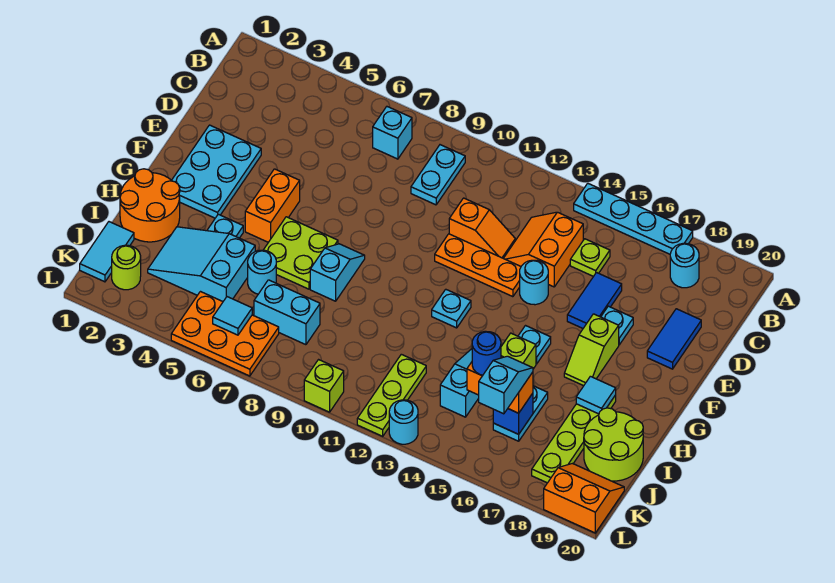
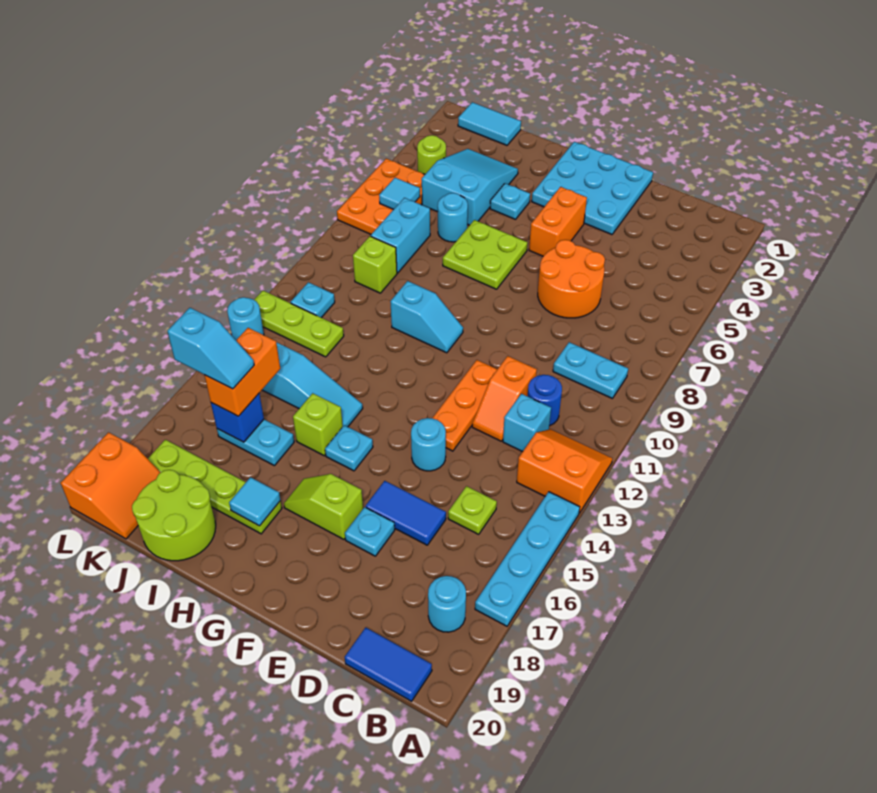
cyan 1x1 brick [373,107,412,159] -> cyan 1x1 brick moved to [503,394,551,452]
orange 2x2 slope [504,212,583,287] -> orange 2x2 slope moved to [517,429,612,513]
blue 1x2 tile [647,309,701,369] -> blue 1x2 tile moved to [345,627,432,701]
cyan 2x3 plate [172,125,261,218] -> cyan 3x3 plate [532,142,653,235]
orange 1x2 brick [245,169,300,242] -> orange 1x2 brick turned to [529,187,587,256]
cyan 1x2 slope [310,244,365,301] -> cyan 1x2 slope moved to [390,281,463,353]
cyan 1x1 plate [432,289,471,328] -> cyan 1x1 plate moved to [291,282,335,318]
orange 2x2 round brick [120,169,180,242] -> orange 2x2 round brick moved to [538,240,605,318]
blue 1x1 round brick [472,331,501,375] -> blue 1x1 round brick moved to [528,375,562,426]
lime 1x1 round brick [112,245,141,290] -> lime 1x1 round brick moved to [417,135,446,174]
lime 1x1 brick [304,360,344,412] -> lime 1x1 brick moved to [353,236,397,293]

